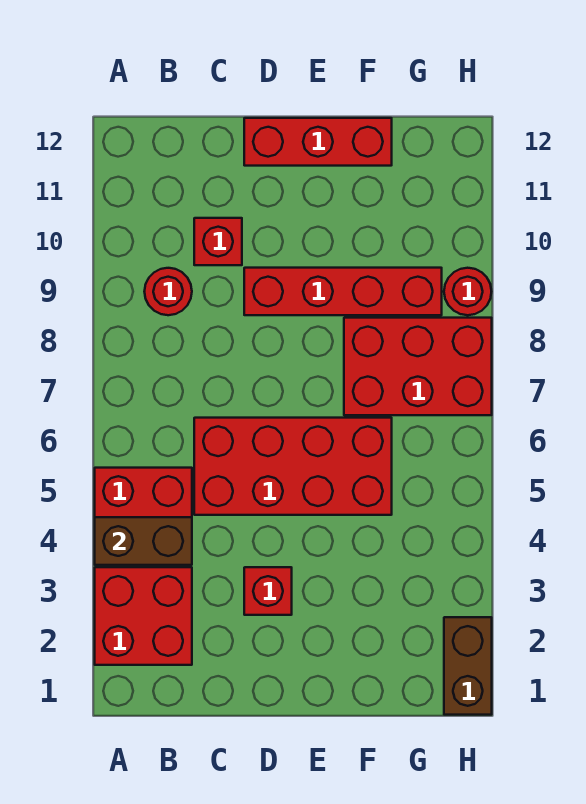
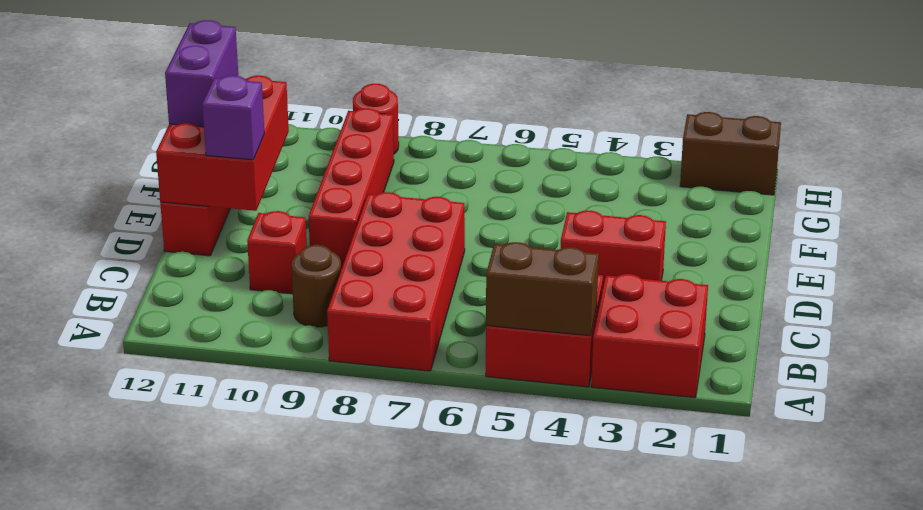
brown 1x2 brick [95,517,192,565] -> brown 1x2 brick turned to [486,242,599,336]
red 1x1 round brick [144,268,192,315] -> brown 1x1 round brick [291,245,341,327]
red 2x4 brick [194,418,392,515] -> red 2x4 brick moved to [327,192,465,371]
red 1x1 brick [244,567,292,615] -> red 1x2 brick [561,211,666,286]
none -> purple 1x1 brick [202,76,264,160]
none -> purple 1x2 brick [165,20,238,127]
red 2x3 brick [344,318,492,415] -> red 2x3 brick moved to [156,76,289,211]

